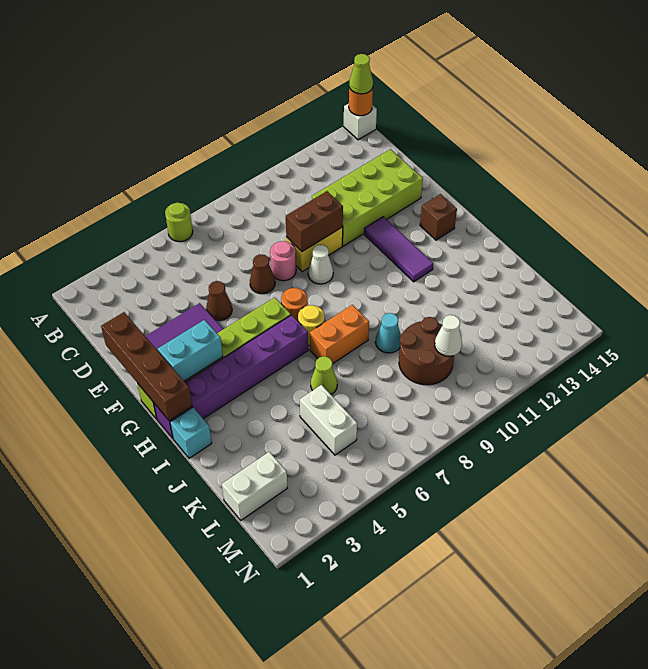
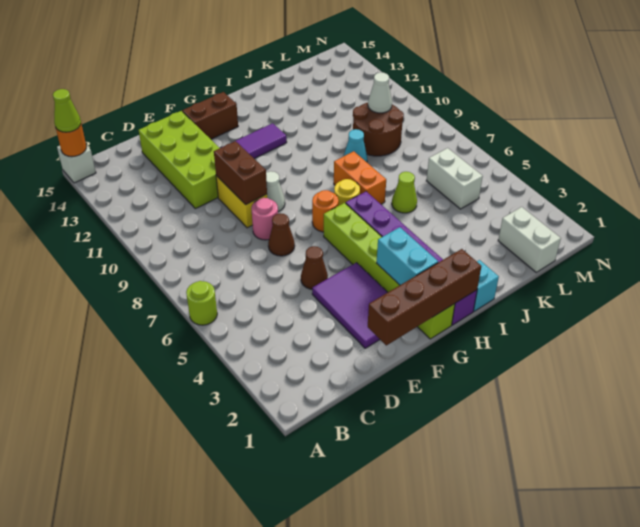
brown 1x1 brick [420,194,457,240] -> brown 1x2 brick [182,92,238,139]
white 1x2 brick [300,385,357,455] -> white 1x2 brick turned to [426,148,483,209]

